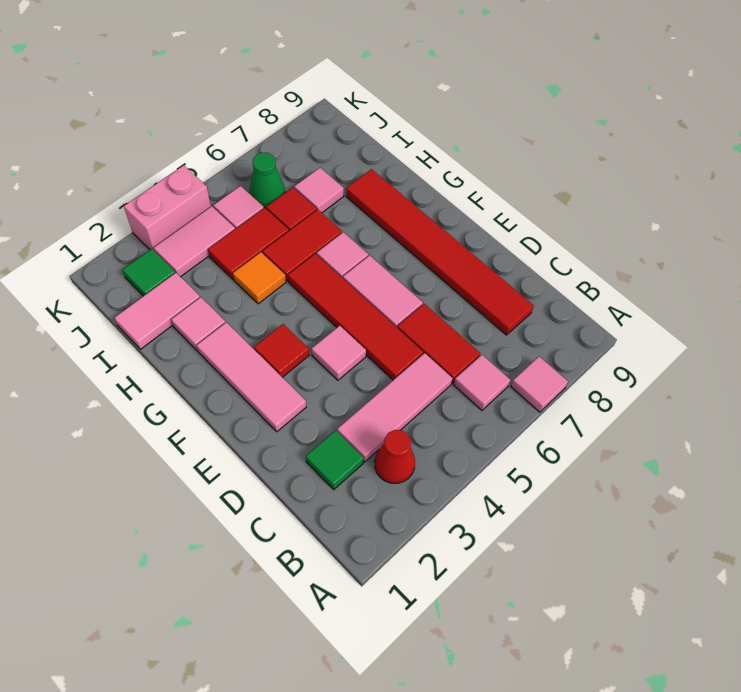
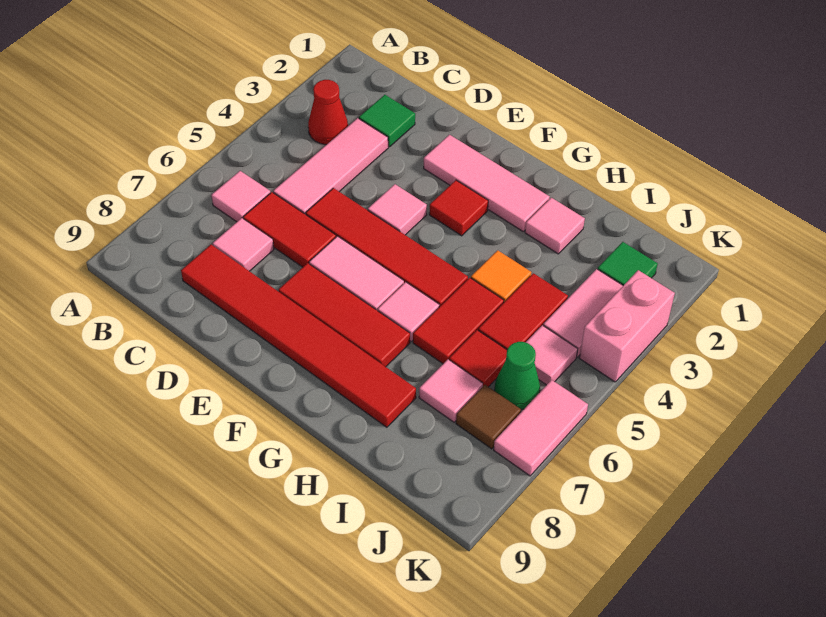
pink 1x1 tile [511,357,568,412] -> pink 1x1 tile moved to [213,218,274,271]
none -> red 1x3 tile [279,263,410,367]
pink 1x2 tile [114,273,200,349] -> pink 1x2 tile moved to [494,380,588,476]
none -> brown 1x1 tile [456,385,521,449]

